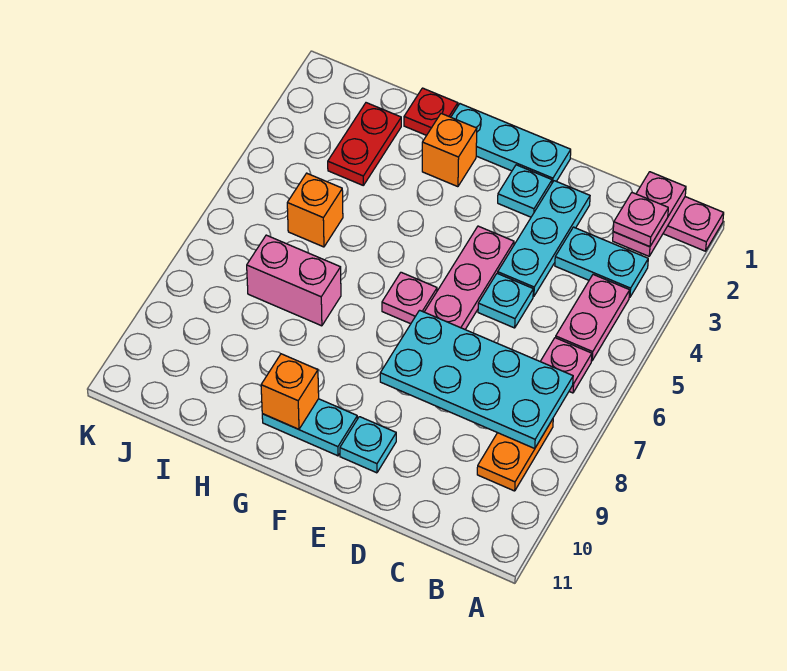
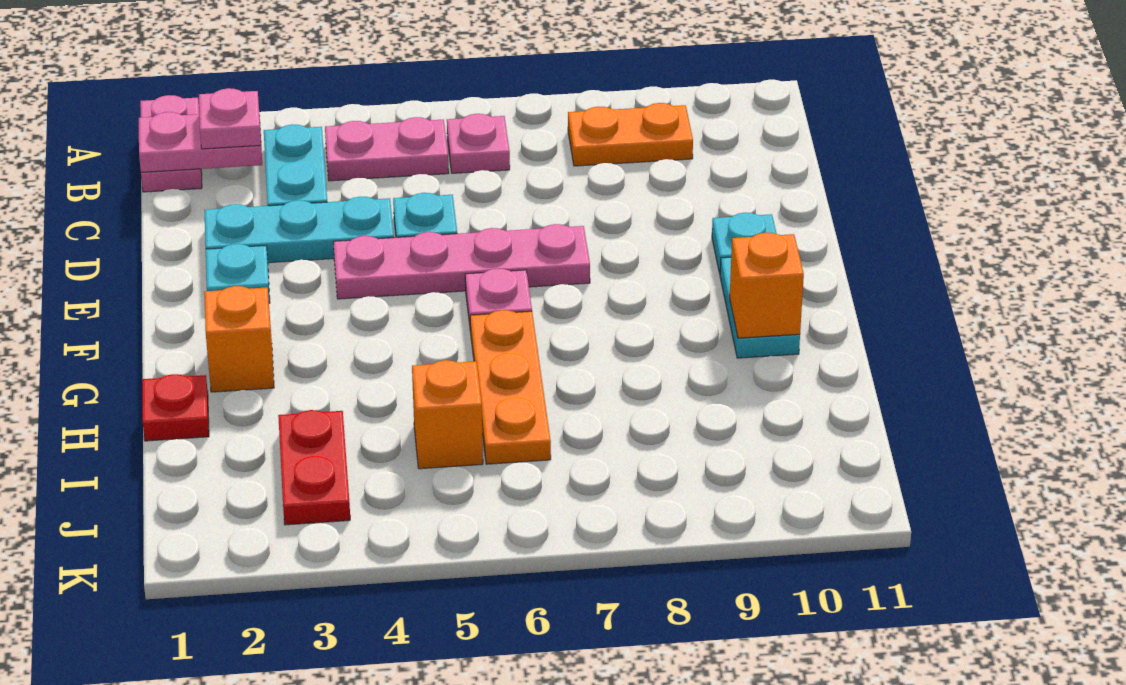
cyan 2x4 plate [380,310,573,448] -> none
cyan 1x3 plate [451,104,571,183] -> none
none -> orange 1x3 plate [470,310,551,464]
pink 1x2 brick [247,235,341,326] -> none
red 1x2 plate [328,103,401,185] -> red 1x2 plate turned to [278,410,350,525]

